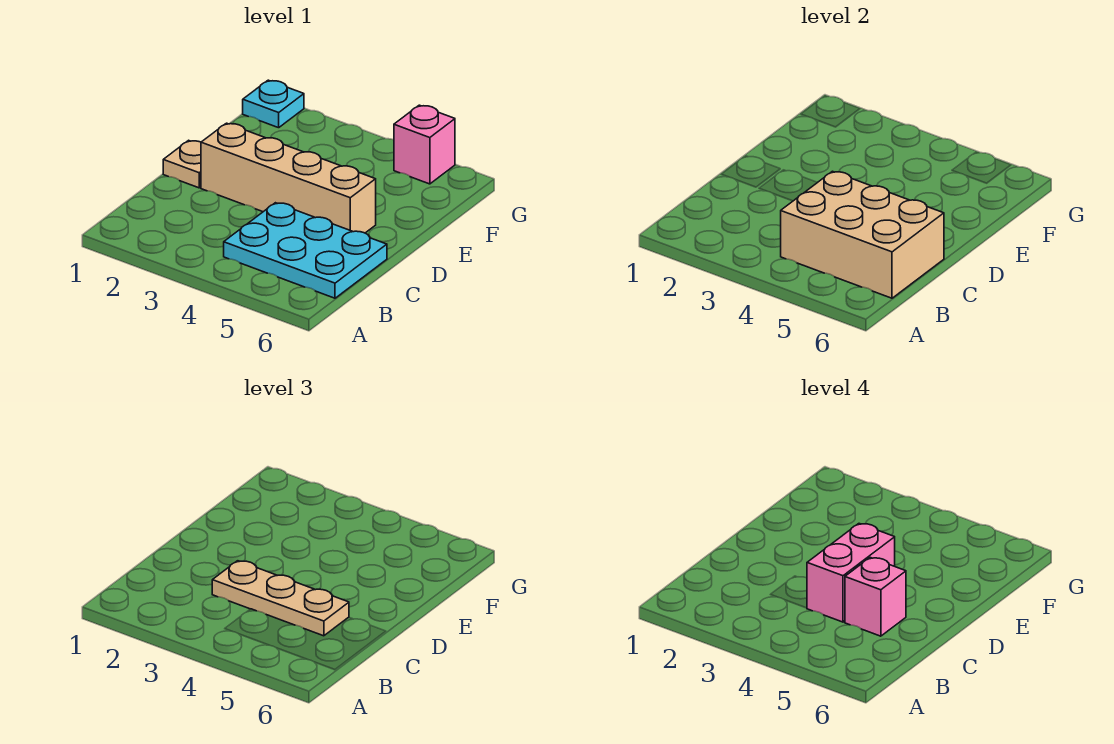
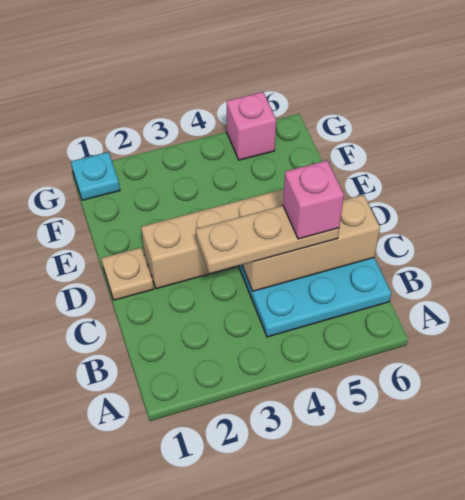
tan 2x3 brick [781,171,944,298] -> tan 1x3 brick [242,195,380,291]
pink 1x2 brick [807,524,895,622] -> none

